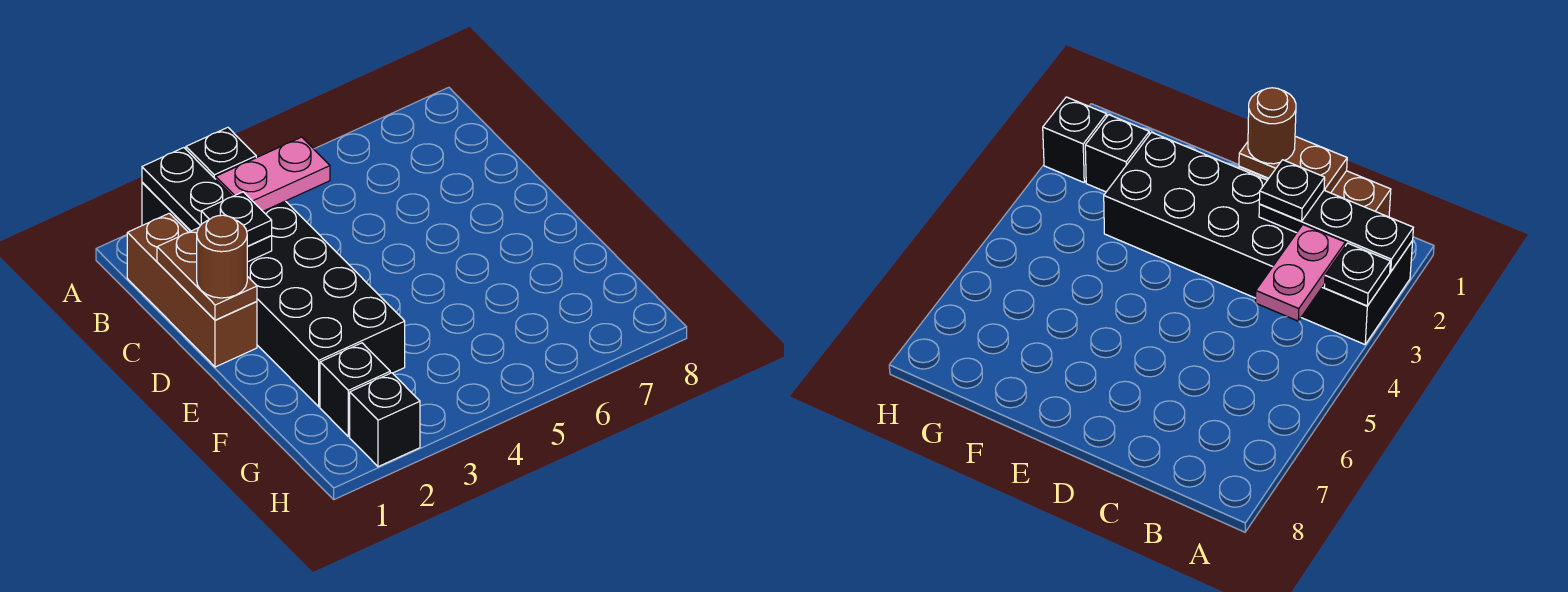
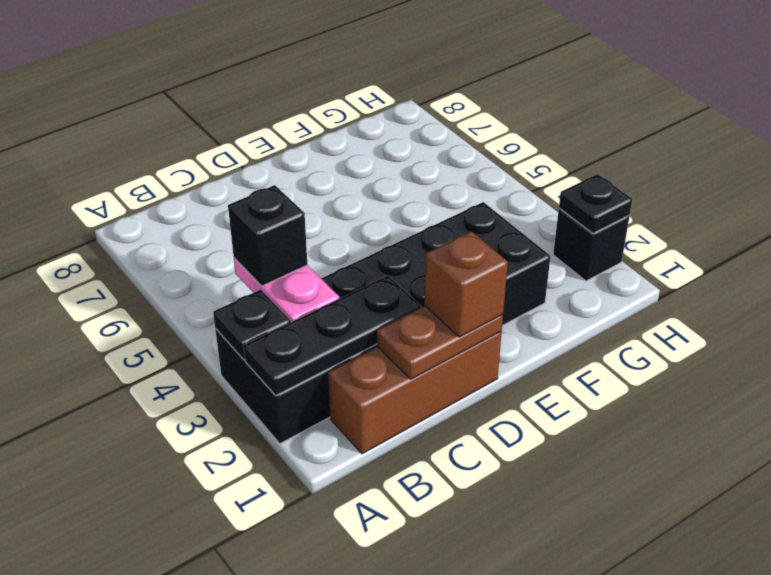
black 1x1 plate [201,192,272,246] -> black 1x1 plate moved to [559,174,632,234]
brown 1x1 round brick [197,215,247,298] -> brown 1x1 brick [425,231,508,337]
black 1x1 brick [320,343,390,437] -> black 1x1 brick moved to [228,185,307,286]

